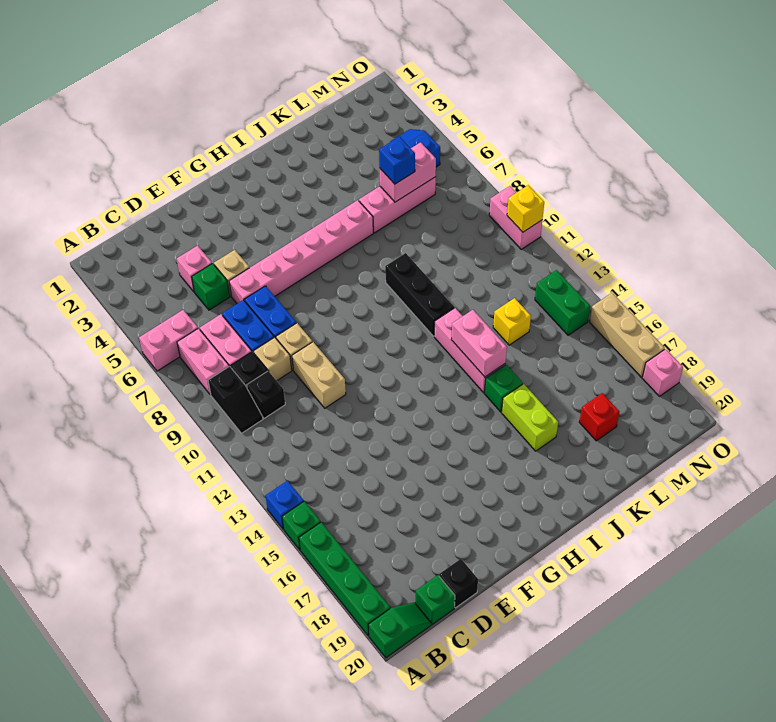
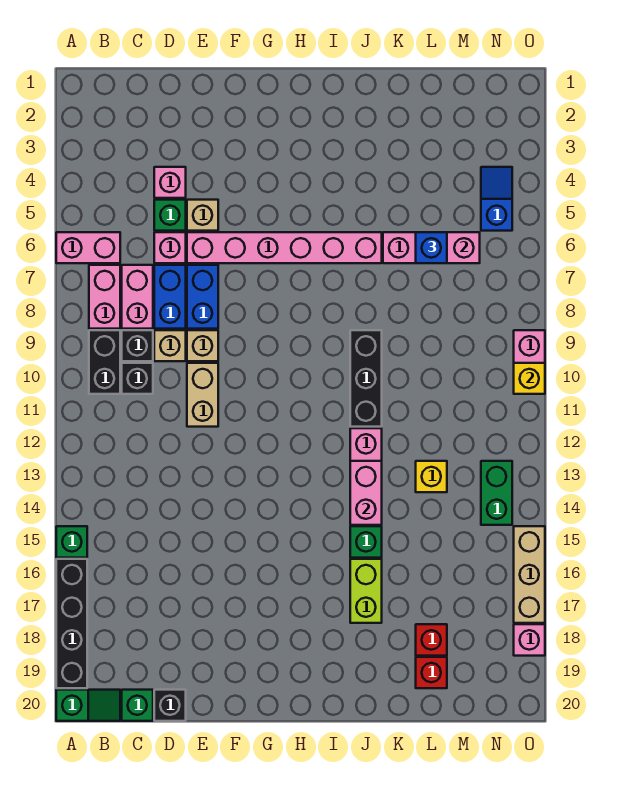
blue 1x1 brick [265,481,304,529] -> none
green 1x4 brick [299,522,390,636] -> black 1x4 brick [56,559,87,688]
black 1x2 slope [208,366,263,433] -> black 1x2 brick [89,330,120,394]
none -> pink 1x1 brick [154,232,186,263]
none -> red 1x1 brick [416,657,447,688]

